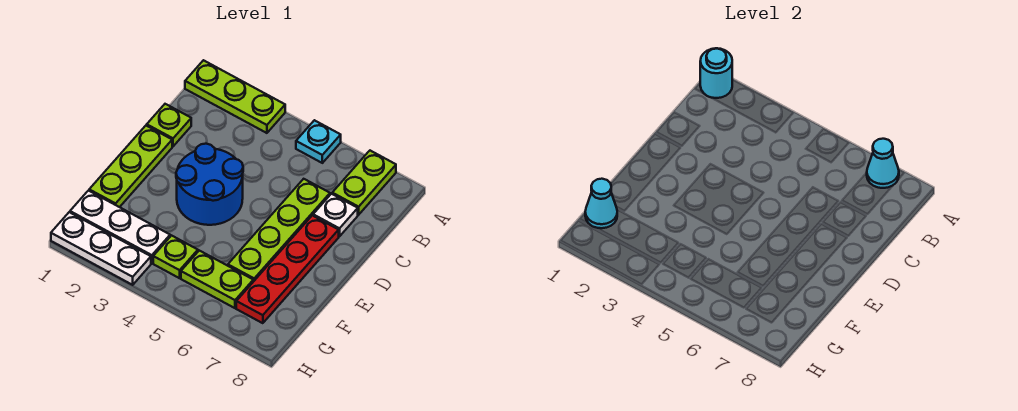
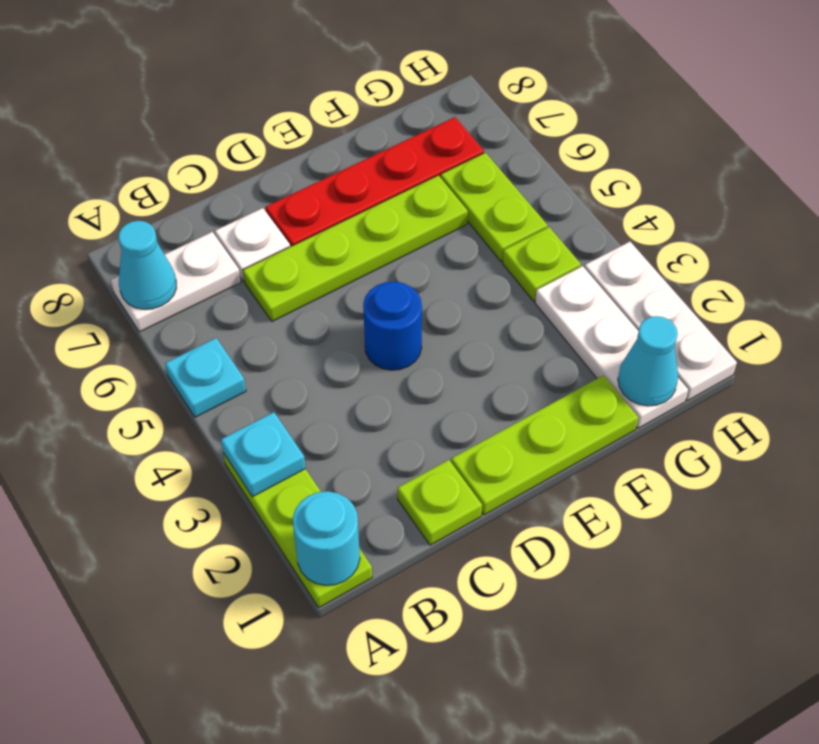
none -> cyan 1x1 plate [221,412,306,497]
lime 1x2 plate [332,151,396,215] -> white 1x2 plate [111,232,241,332]
blue 2x2 round brick [176,144,243,225] -> blue 1x1 round brick [363,282,422,370]

